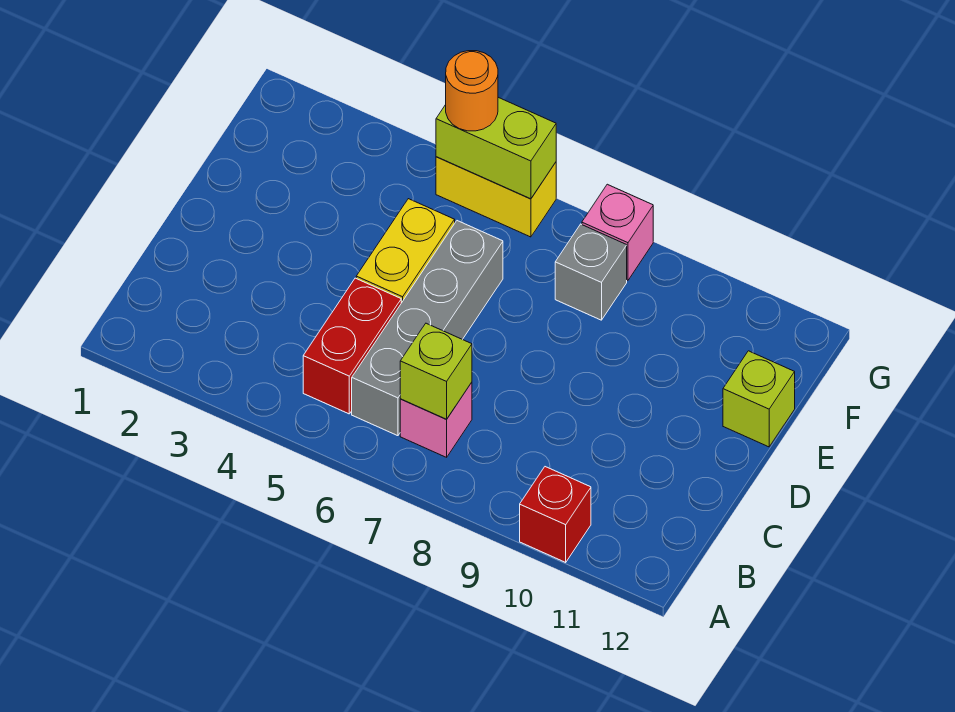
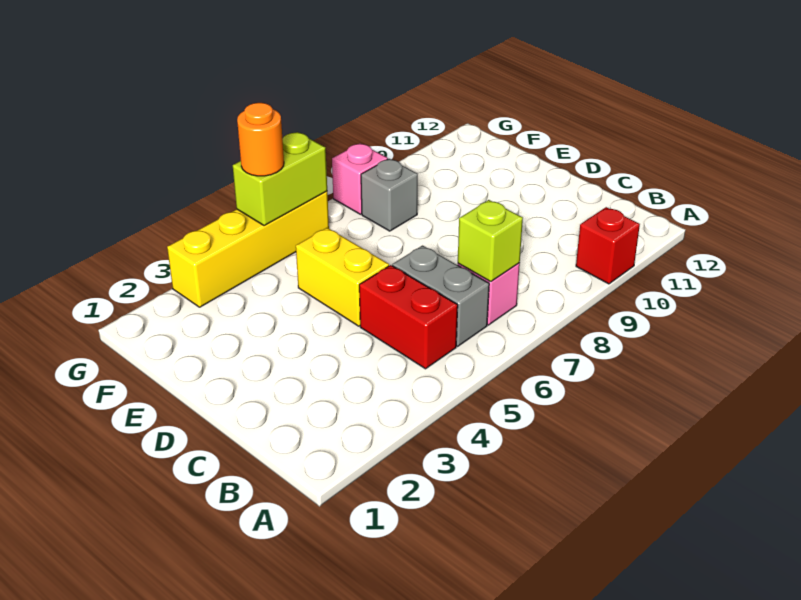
grey 1x4 brick [352,221,503,436] -> grey 1x2 brick [392,245,489,346]
lime 1x1 brick [723,351,795,447] -> none
yellow 1x2 brick [436,157,556,237] -> yellow 1x4 brick [167,191,329,307]

